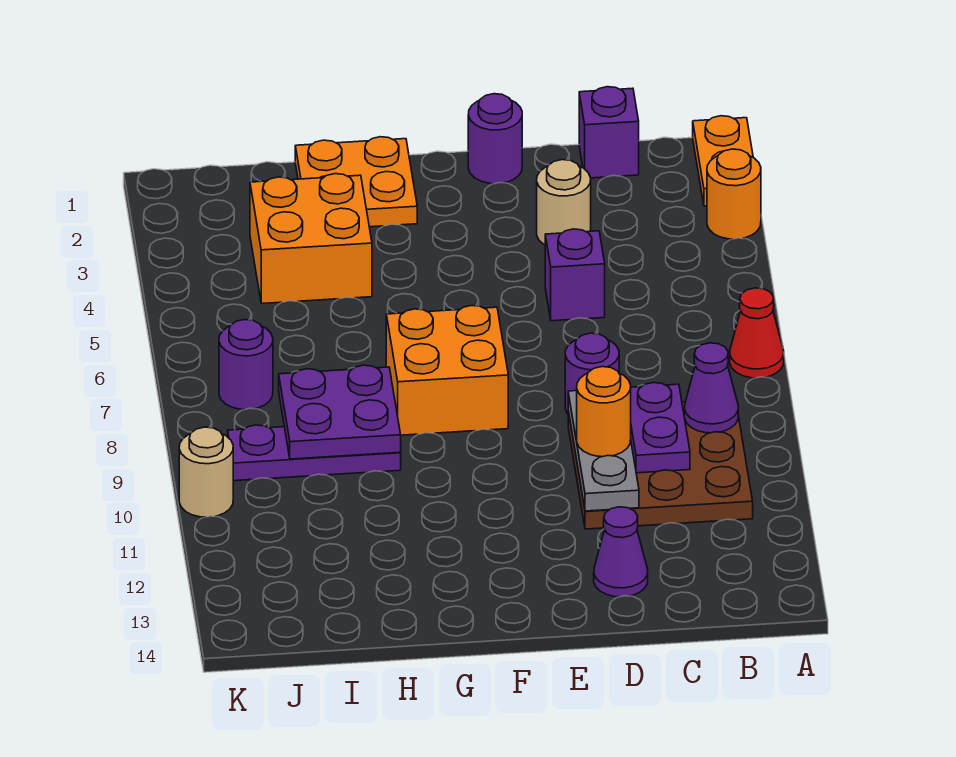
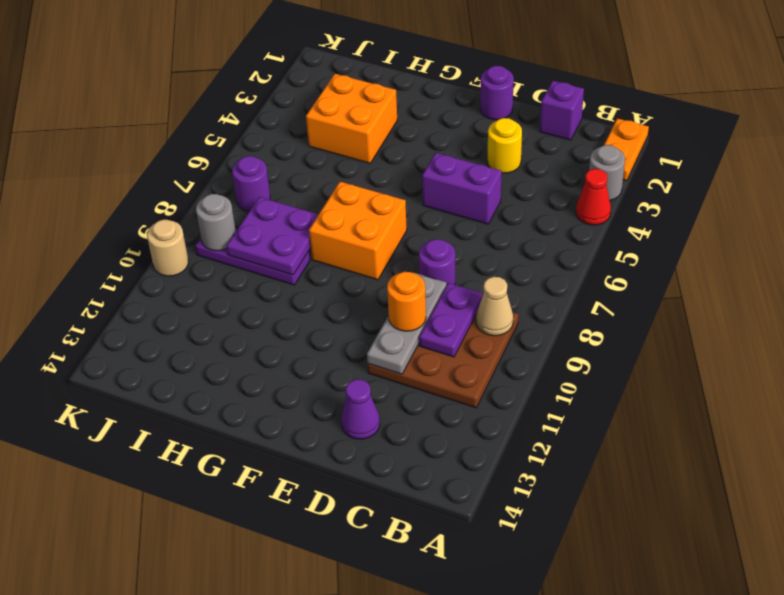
orange 1x1 round brick [707,149,761,239] -> grey 1x1 round brick [589,145,625,200]
red 1x1 cone [730,288,784,378] -> red 1x1 cone moved to [576,169,611,225]
purple 1x1 cone [684,343,738,433] -> tan 1x1 cone [476,277,513,336]
tan 1x1 round brick [537,160,591,245] -> yellow 1x1 round brick [488,118,522,173]
purple 1x1 brick [545,229,605,321] -> purple 1x2 brick [422,153,502,224]
orange 2x2 plate [295,137,417,227] -> none
none -> grey 1x1 round brick [196,194,236,251]

